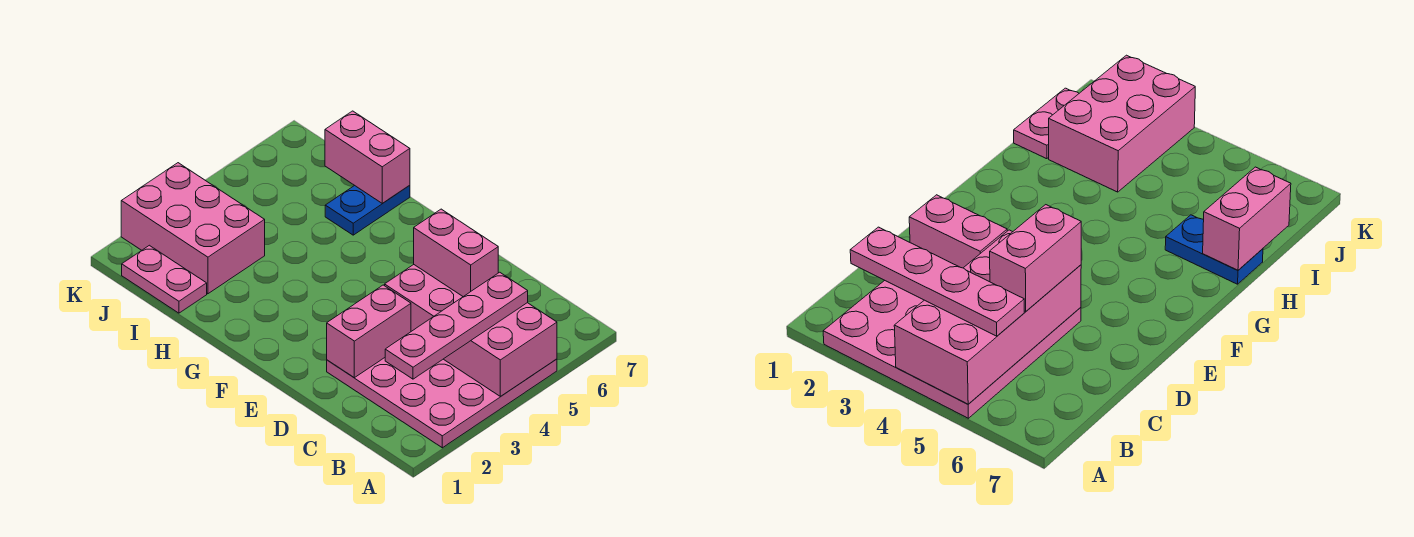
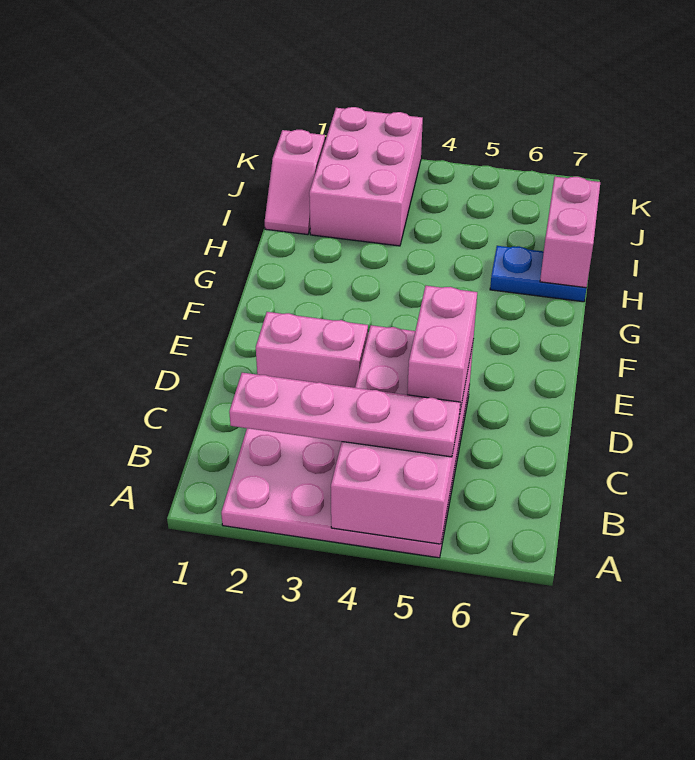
pink 1x2 plate [122,245,207,313] -> pink 1x2 slope [265,130,325,235]

